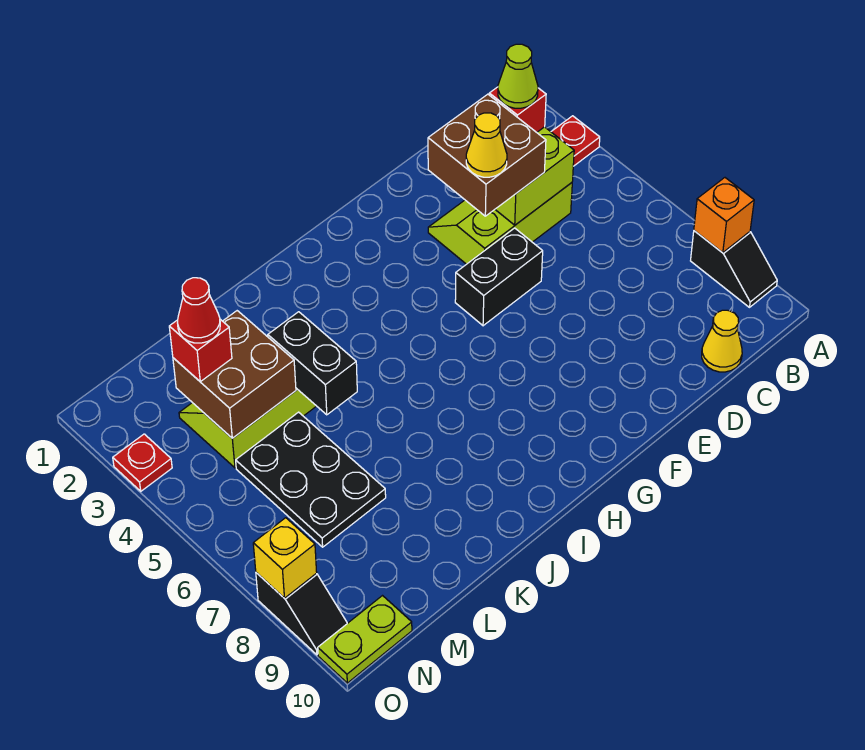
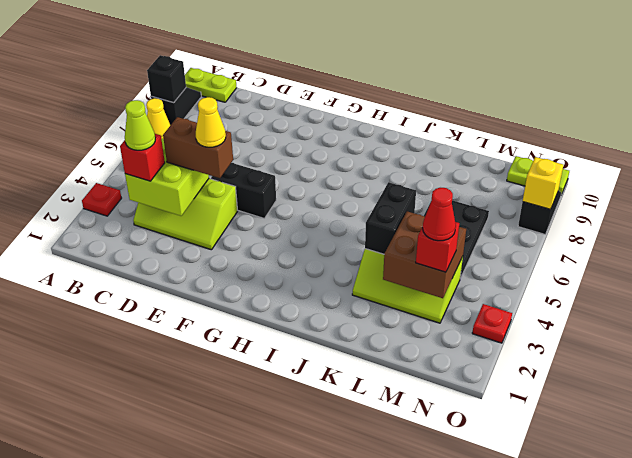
orange 1x1 brick [694,178,754,253] -> black 1x1 brick [147,55,186,103]
none -> lime 1x2 plate [185,68,237,102]
yellow 1x1 cone [702,310,742,372] -> yellow 1x1 cone moved to [146,98,170,139]
brown 2x2 brick [428,94,546,216] -> brown 1x2 brick [163,117,233,178]

